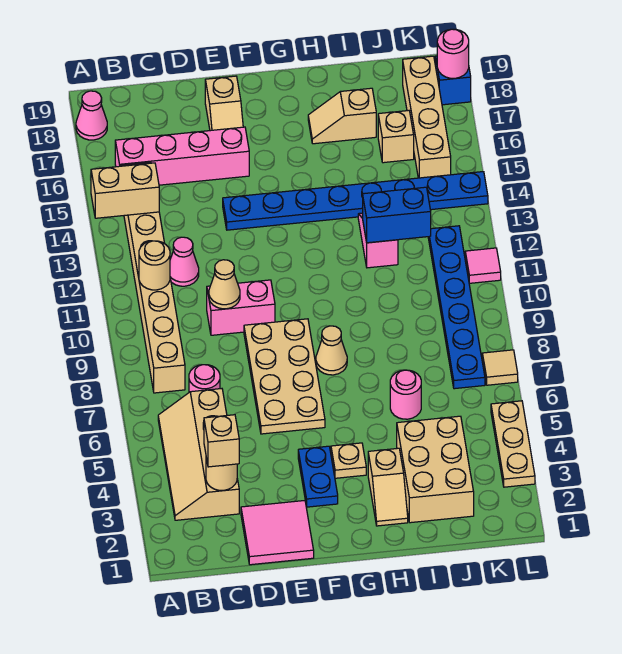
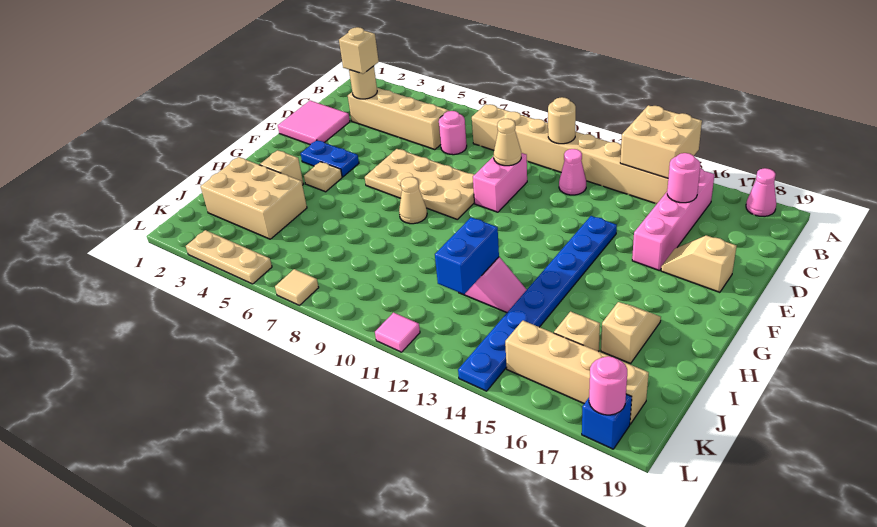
tan 1x2 brick [91,163,159,218] -> tan 2x2 brick [620,105,702,178]
pink 1x1 round brick [390,370,421,419] -> pink 1x1 round brick moved to [667,153,701,203]
blue 1x6 plate [428,226,485,389] -> none

